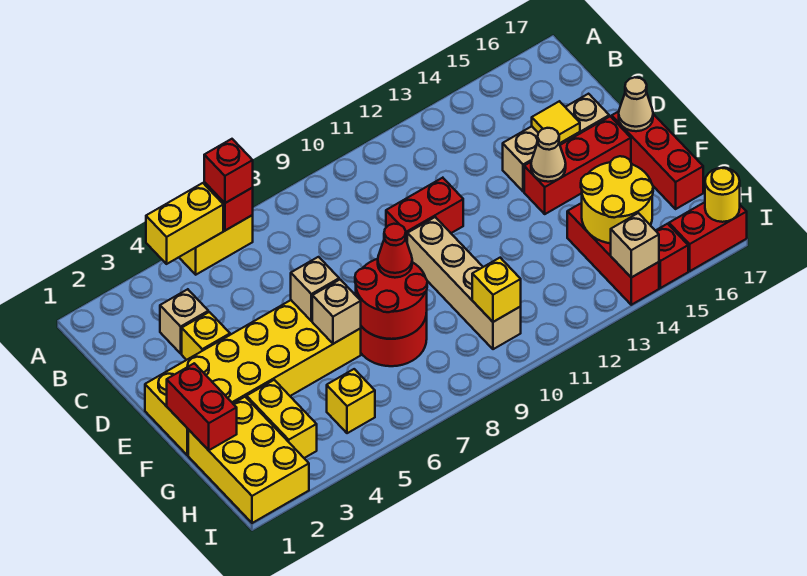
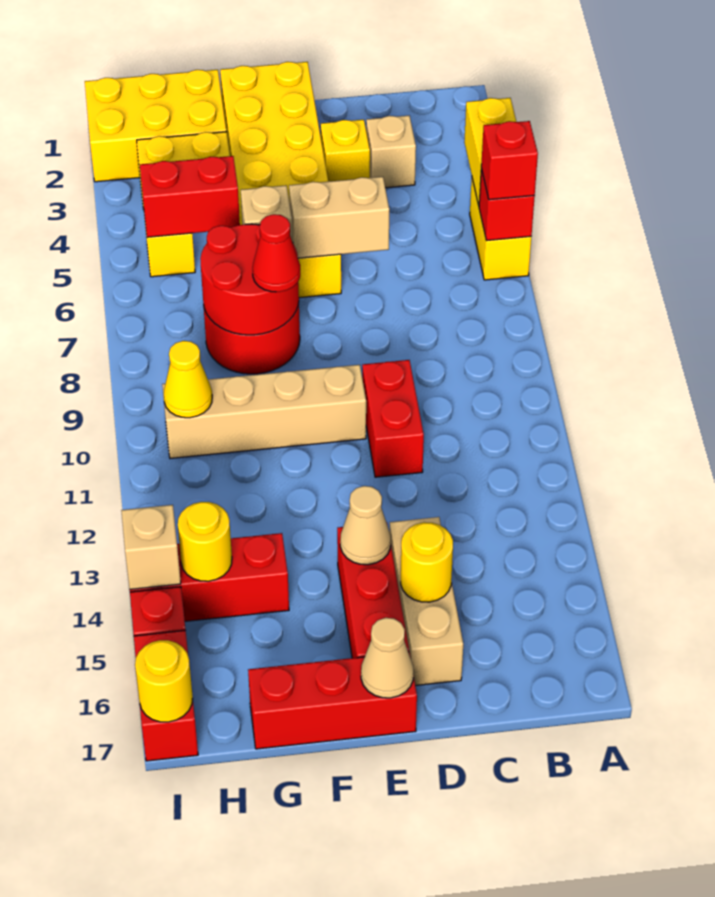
yellow 1x1 tile [532,101,580,143] -> yellow 1x1 round brick [401,522,453,602]
tan 1x1 brick [291,257,339,321] -> tan 1x2 brick [289,177,389,258]
red 1x2 brick [167,363,237,450] -> red 1x2 brick moved to [140,156,240,237]
yellow 2x2 round brick [581,156,653,243] -> yellow 1x1 round brick [178,502,232,581]
yellow 1x1 brick [472,258,521,322] -> yellow 1x1 cone [163,341,212,418]

